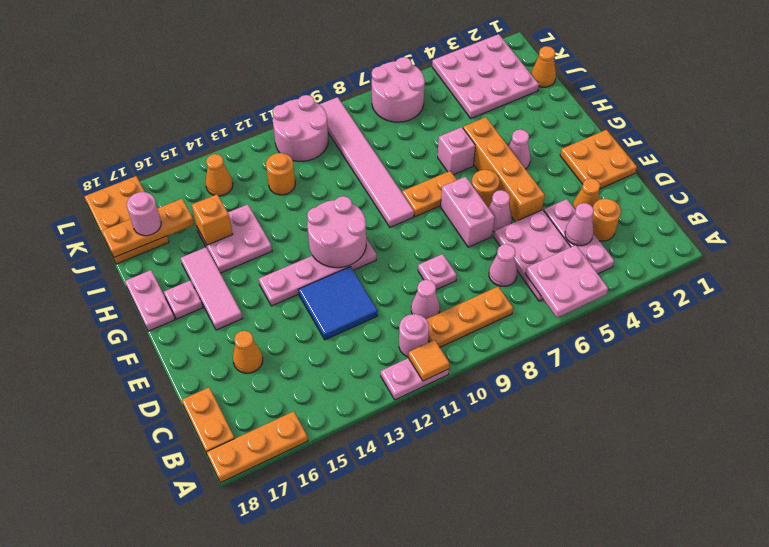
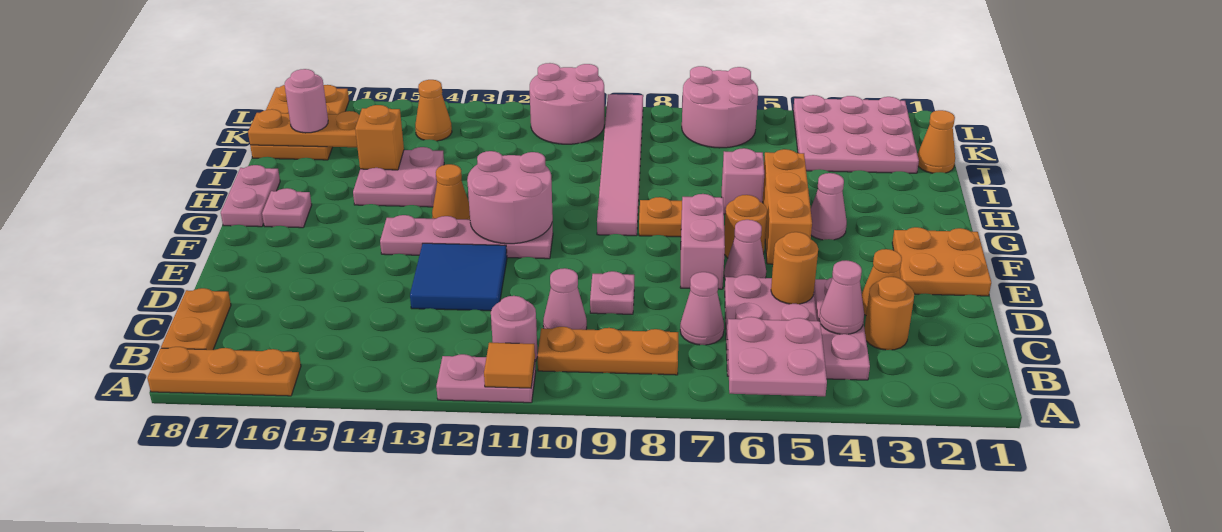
orange 1x1 cone [233,331,263,373] -> orange 1x1 cone moved to [432,164,470,220]
orange 1x4 brick [463,117,545,222] -> orange 1x3 brick [762,149,812,264]
pink 1x3 tile [180,247,242,330] -> none
orange 1x1 round brick [266,153,295,195] -> orange 1x1 round brick moved to [771,232,818,304]

